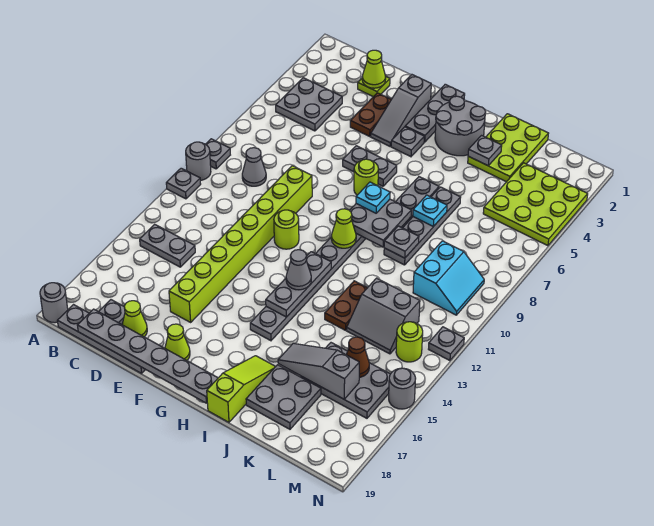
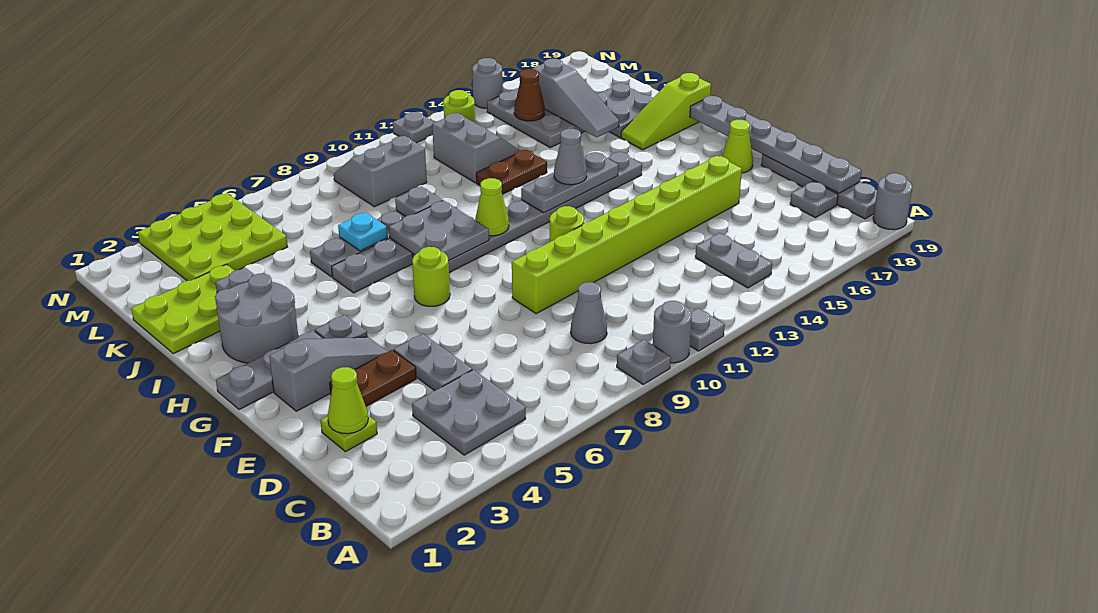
lime 1x1 cone [122,301,147,337] -> none
grey 1x2 plate [343,146,397,186] -> grey 1x2 plate moved to [394,334,472,391]
cyan 1x1 plate [356,182,390,213] -> none
cyan 2x2 slope [413,241,484,315] -> grey 2x2 slope [334,136,427,207]

